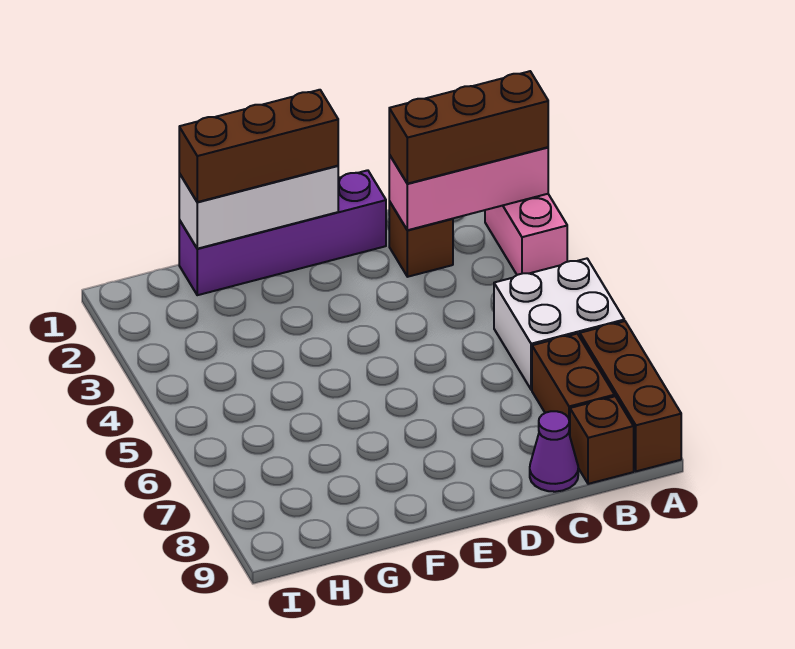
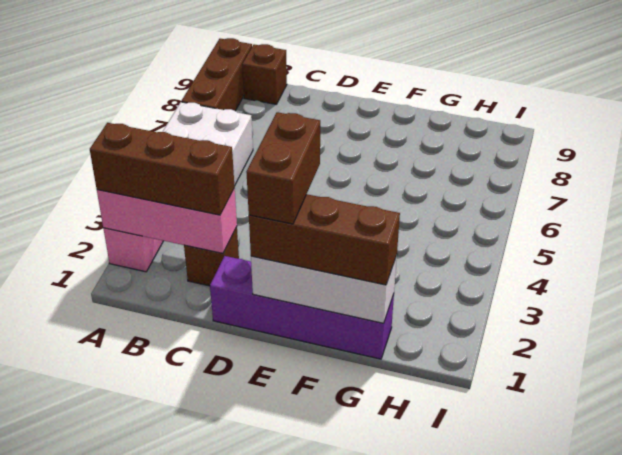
brown 1x2 brick [532,334,615,435] -> brown 1x2 brick moved to [246,112,320,224]
purple 1x1 cone [530,411,578,492] -> none

